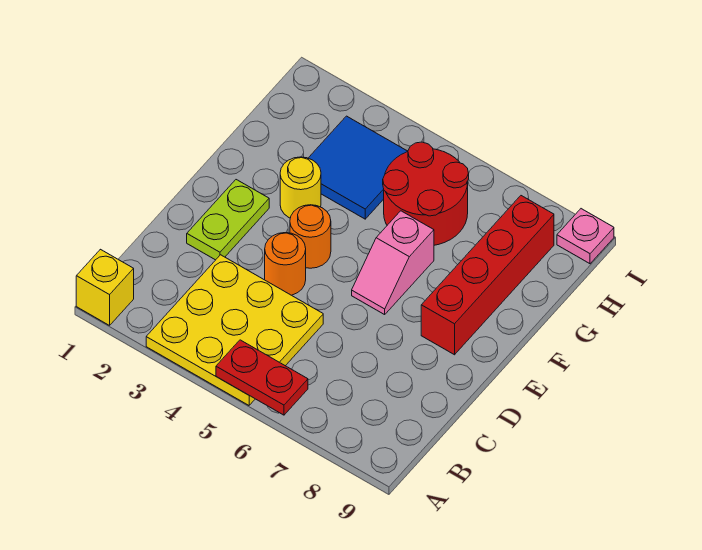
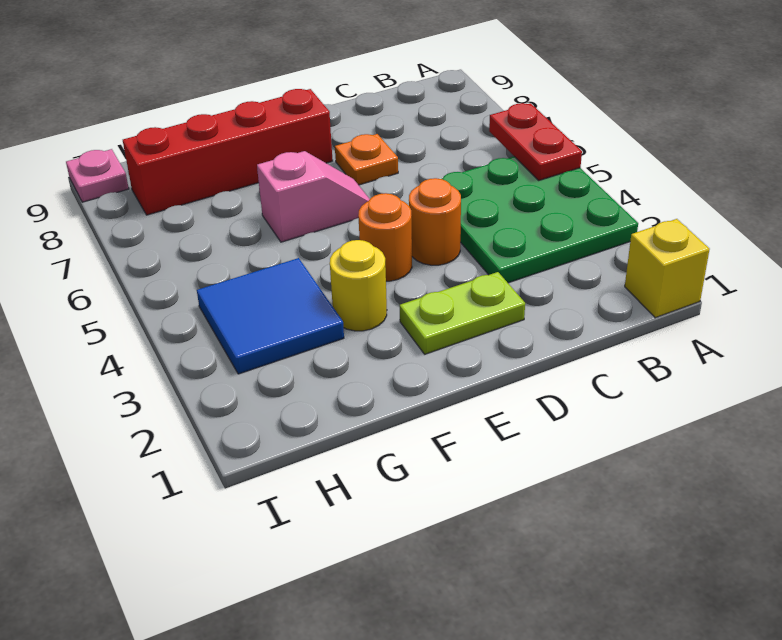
yellow 3x3 plate [146,255,323,405] -> green 3x3 plate [441,157,638,283]
none -> orange 1x1 plate [335,134,398,185]
red 2x2 round brick [383,142,469,245] -> none

